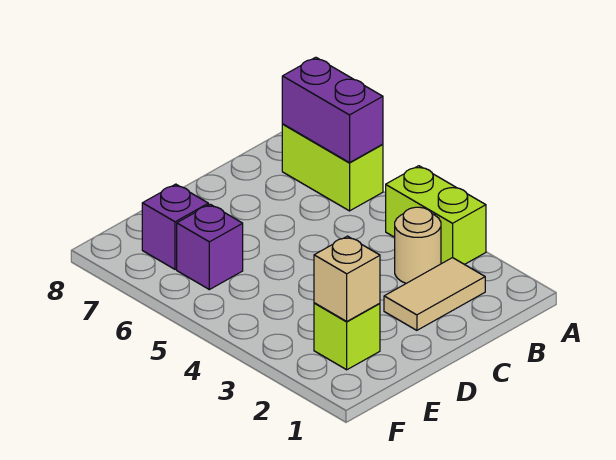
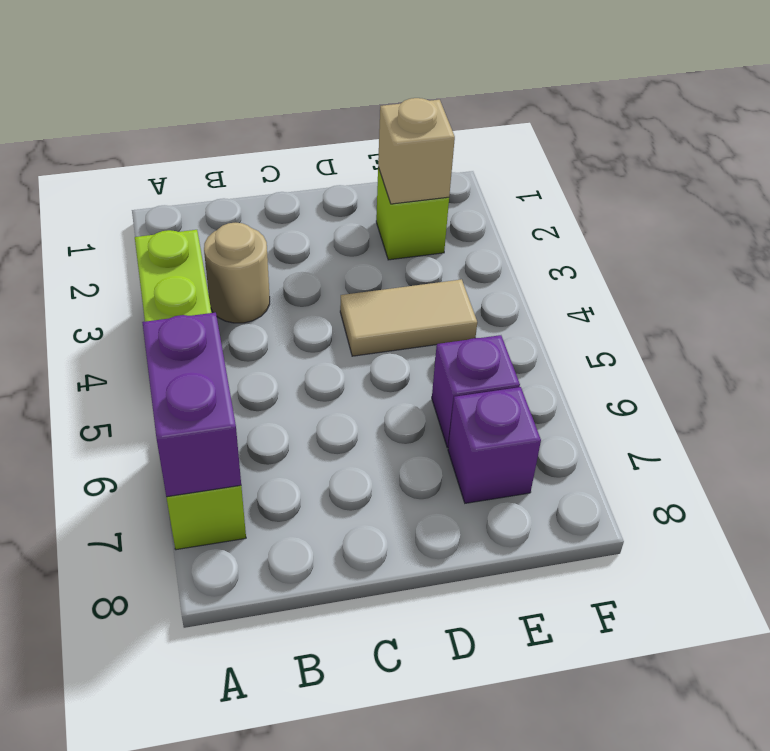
tan 1x2 tile [384,258,485,330] -> tan 1x2 tile moved to [340,279,477,356]

